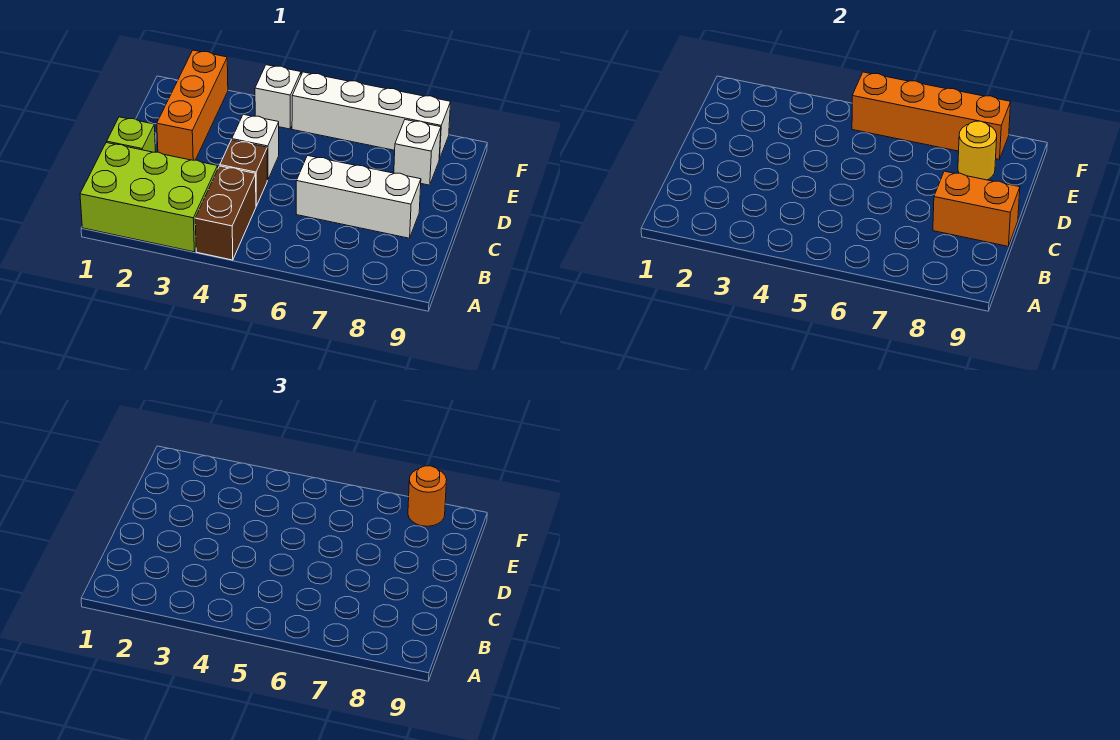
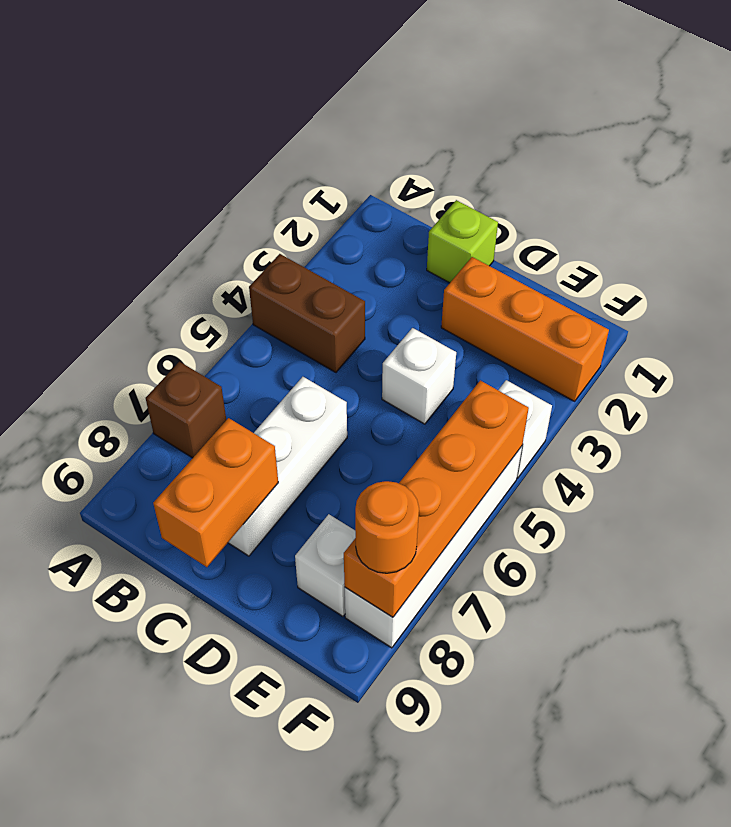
lime 2x3 brick [80,143,218,252] -> none
brown 1x1 brick [220,140,267,206] -> brown 1x1 brick moved to [146,362,226,458]
yellow 1x1 round brick [958,121,997,180] -> none

